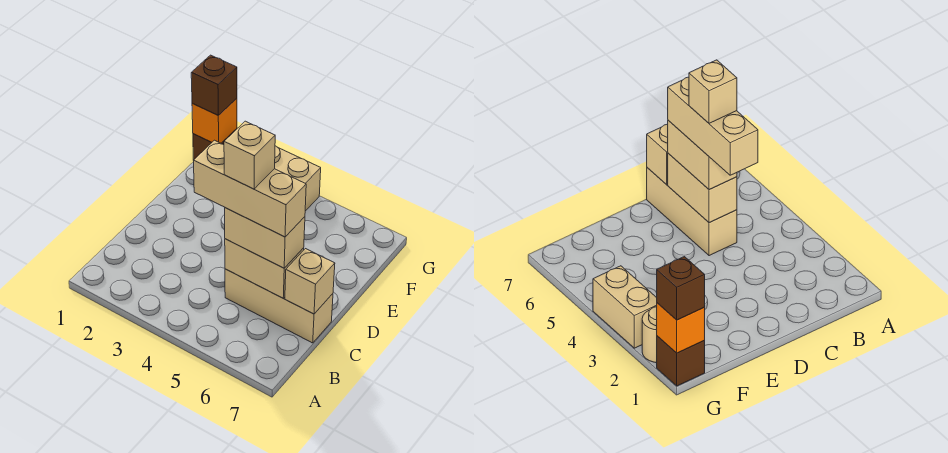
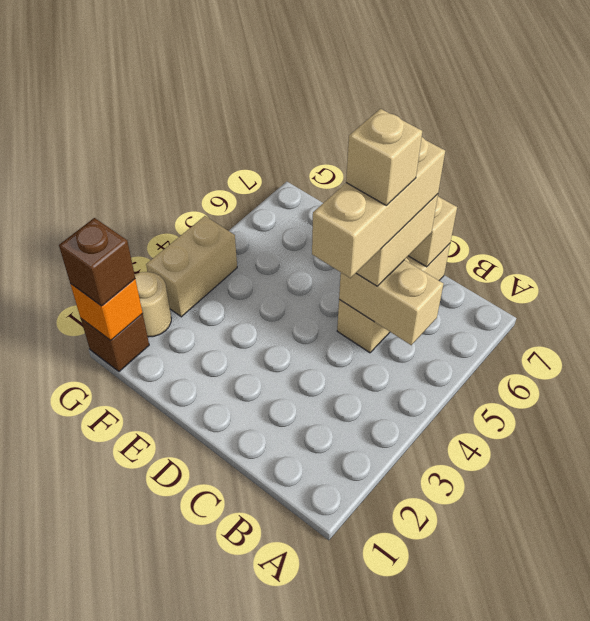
tan 1x2 brick [225,239,304,298] -> tan 1x2 brick turned to [339,260,443,345]

